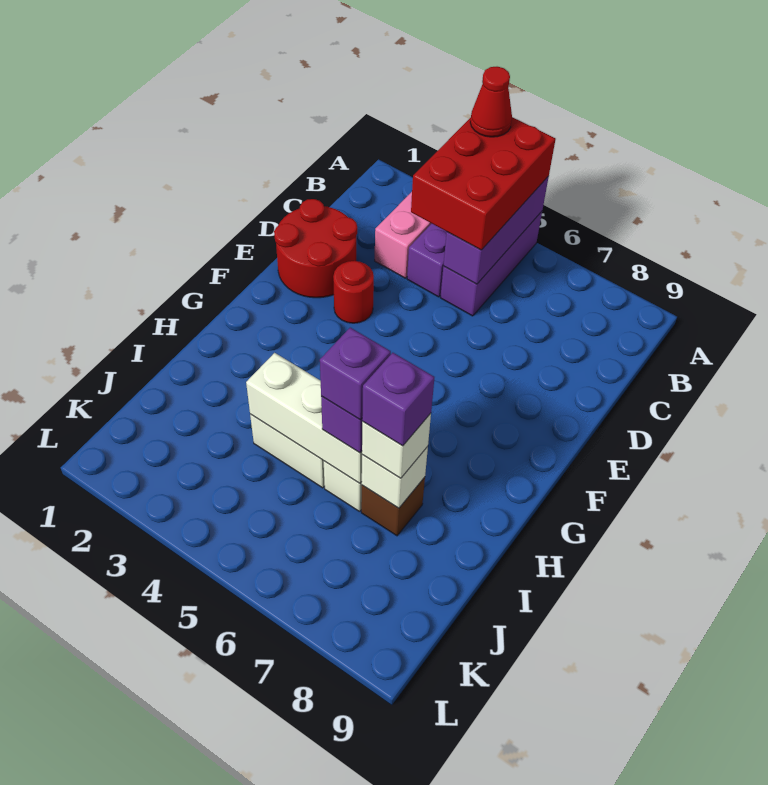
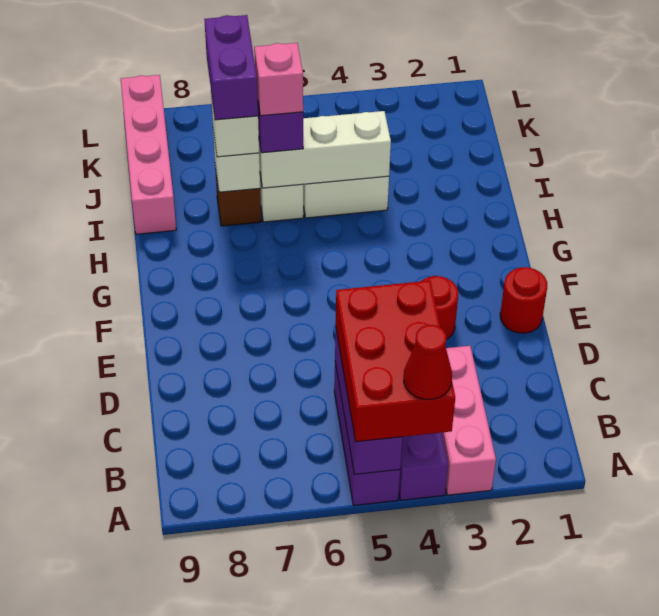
red 2x2 round brick [274,199,357,298] -> red 1x1 round brick [500,267,547,333]
purple 1x1 brick [320,328,391,420] -> pink 1x1 brick [254,43,303,116]
purple 1x1 brick [362,353,434,446] -> purple 1x2 brick [204,15,258,120]
none -> pink 1x4 brick [121,75,176,234]

